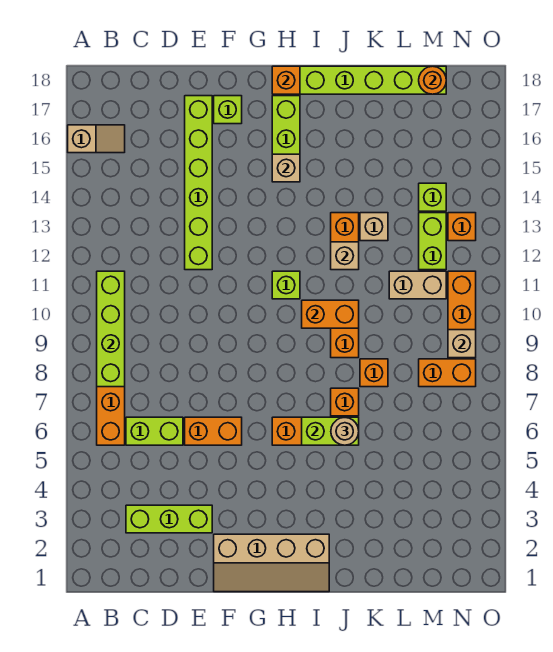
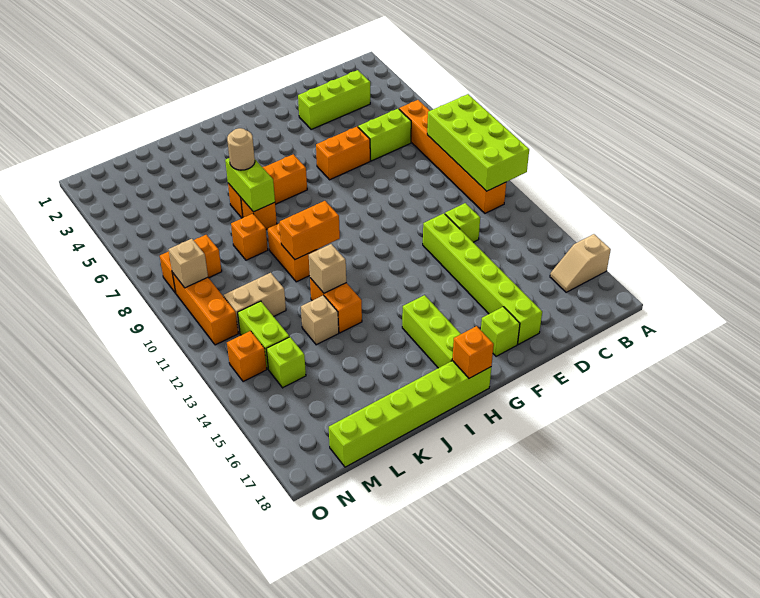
lime 1x4 brick [97,271,125,387] -> lime 2x4 brick [427,94,529,191]
tan 2x4 slope [214,534,329,592] -> none
lime 1x1 brick [272,271,300,299] -> lime 1x1 brick moved to [445,203,480,242]
tan 1x1 brick [272,154,300,182] -> none
lime 1x2 brick [302,417,359,445] -> lime 1x2 brick turned to [225,158,275,212]
orange 1x1 round brick [419,66,446,94] -> none

